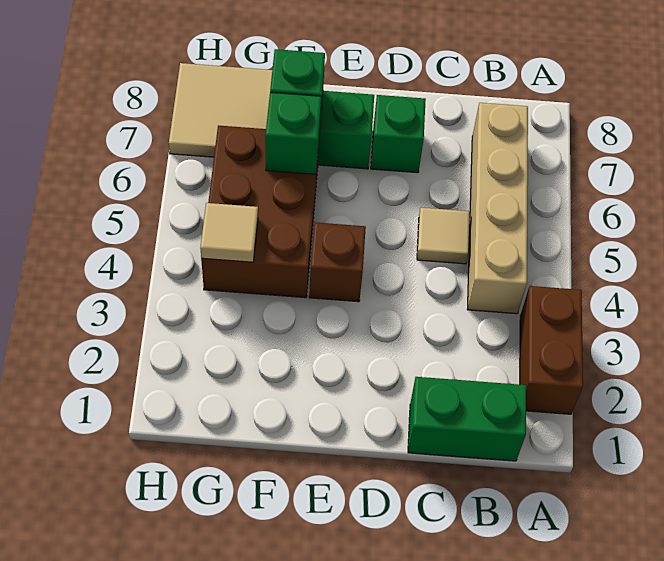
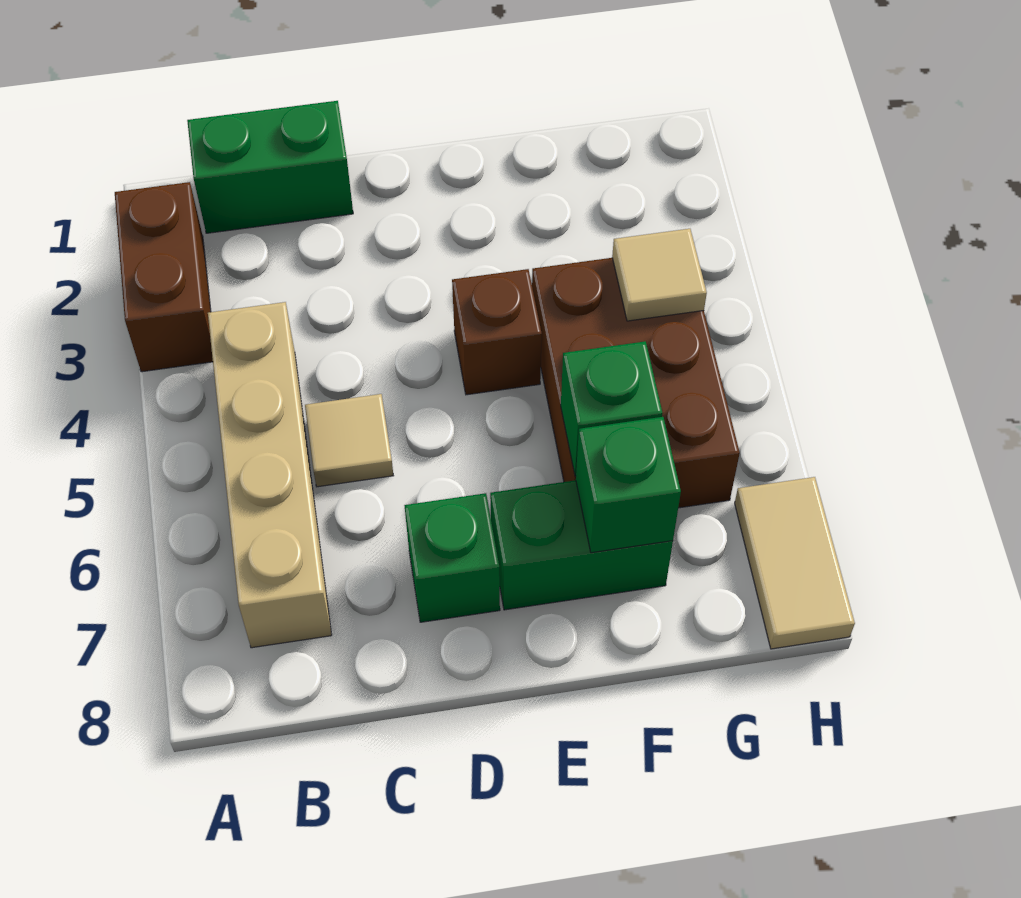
tan 2x2 tile [169,63,272,157] -> tan 1x2 tile [735,477,855,649]

